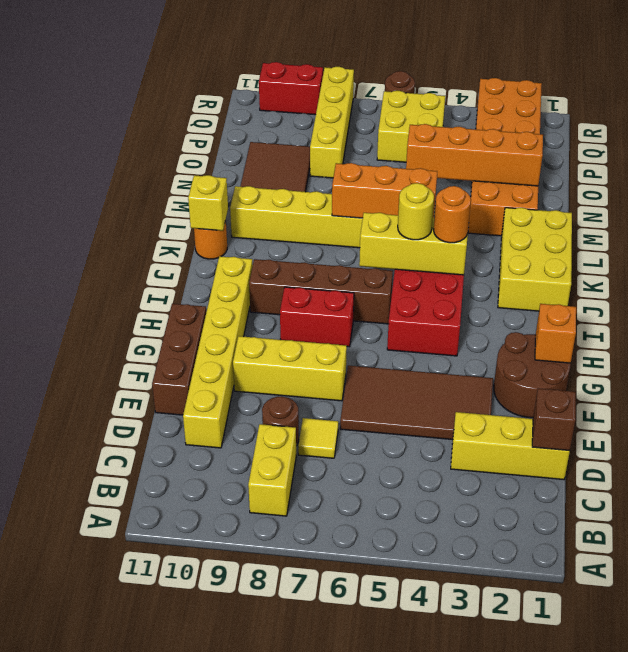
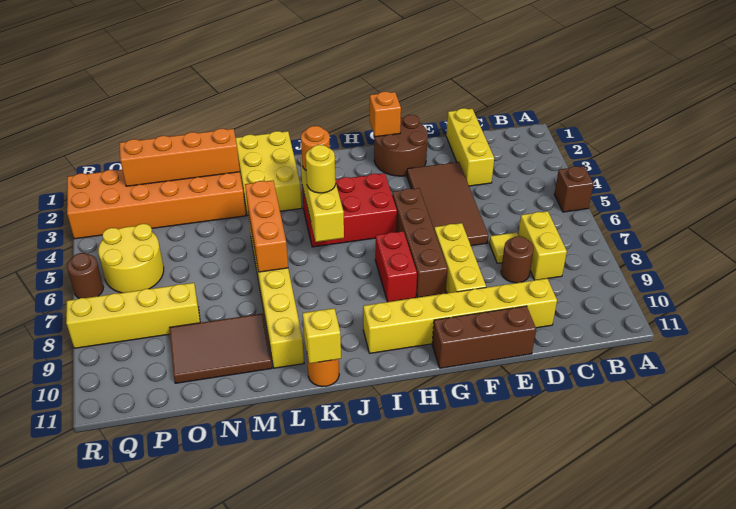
yellow 1x2 brick [248,424,296,516] -> yellow 1x2 brick turned to [518,211,567,280]
brown 1x1 brick [532,388,576,451] -> brown 1x1 brick moved to [554,166,593,212]
brown 1x4 brick [249,259,393,324] -> brown 1x4 brick moved to [392,188,448,298]
yellow 2x3 brick [498,208,572,311] -> yellow 2x3 brick turned to [236,131,302,216]
orange 1x4 brick [406,124,543,186] -> orange 1x4 brick turned to [119,129,240,186]
yellow 2x2 brick [377,91,445,162] -> yellow 2x2 round brick [98,224,164,293]
red 1x2 brick [259,62,323,115] -> none

